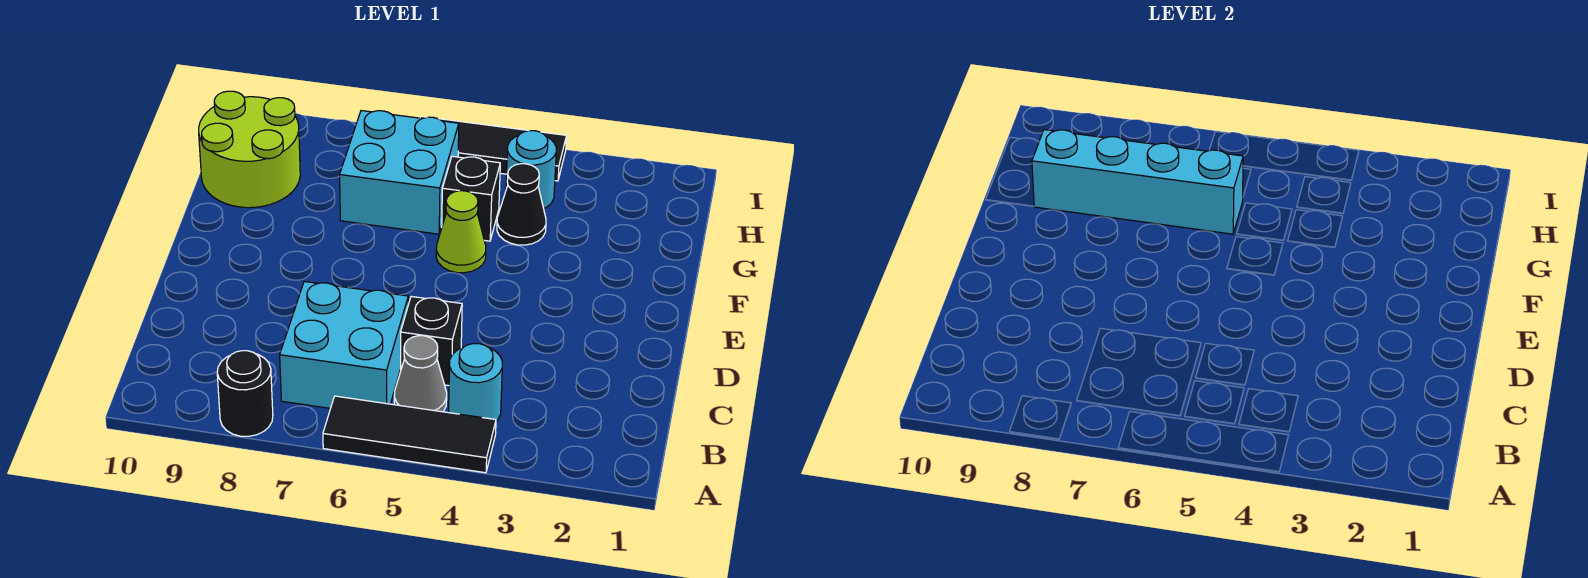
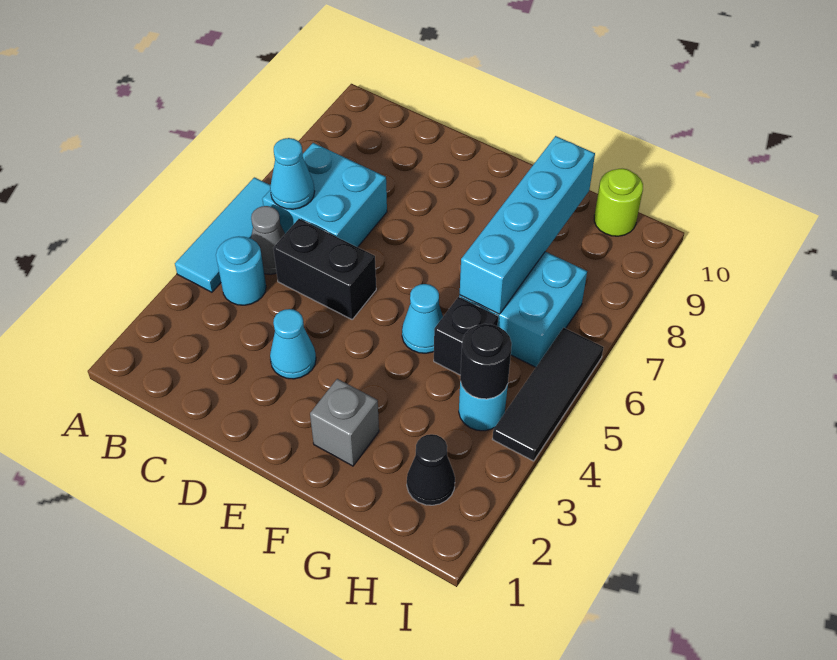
black 1x3 tile [323,396,496,473] -> cyan 1x3 tile [175,177,271,292]
black 1x1 round brick [217,351,273,436] -> black 1x1 round brick moved to [460,324,512,399]
none -> cyan 1x1 cone [270,138,315,209]
black 1x1 brick [401,296,462,386] -> black 1x2 brick [273,219,376,319]
none -> cyan 1x1 cone [270,309,316,379]
none -> grey 1x1 brick [310,379,379,466]
lime 1x1 cone [436,191,486,273] -> cyan 1x1 cone [402,284,443,353]
black 1x1 cone [497,164,546,245] -> black 1x1 cone moved to [407,434,455,505]
lime 2x2 round brick [199,91,300,208] -> lime 1x1 round brick [594,169,643,236]

